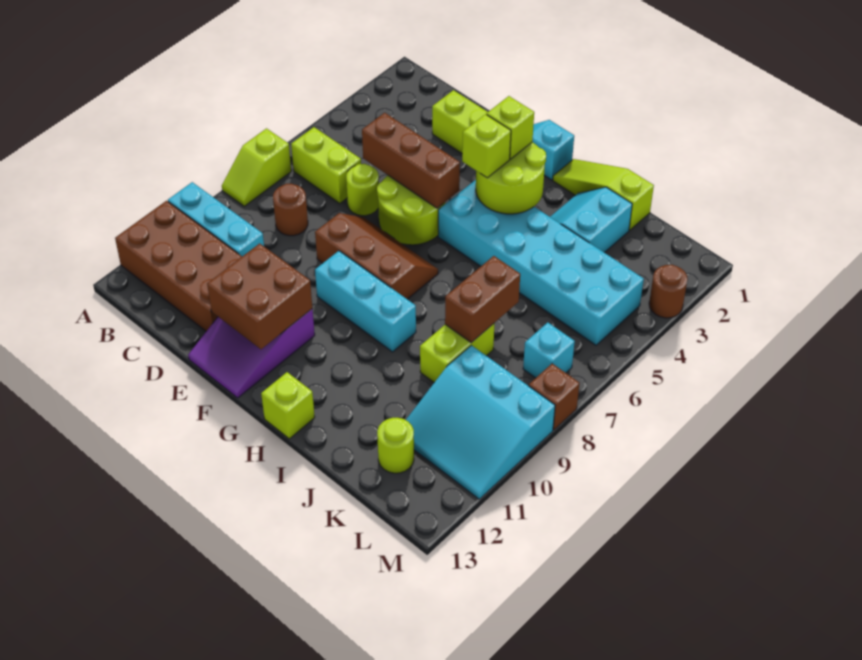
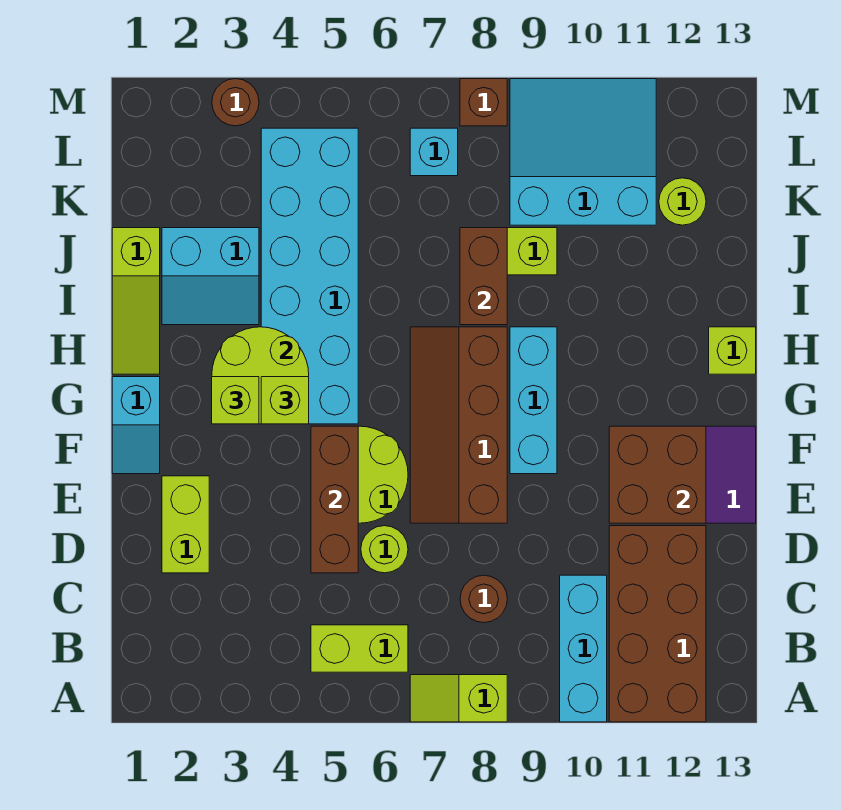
lime 1x2 slope [222,128,291,206] -> lime 1x2 slope turned to [410,675,507,722]
lime 1x2 brick [291,127,361,203] -> lime 1x2 brick turned to [311,625,408,672]
brown 2x3 slope [315,213,438,299] -> brown 2x4 slope [410,327,507,523]
brown 1x2 brick [445,256,520,343] -> brown 1x2 brick turned to [460,228,507,325]
cyan 3x3 slope [406,345,555,499] -> cyan 3x3 slope turned to [510,79,656,225]

